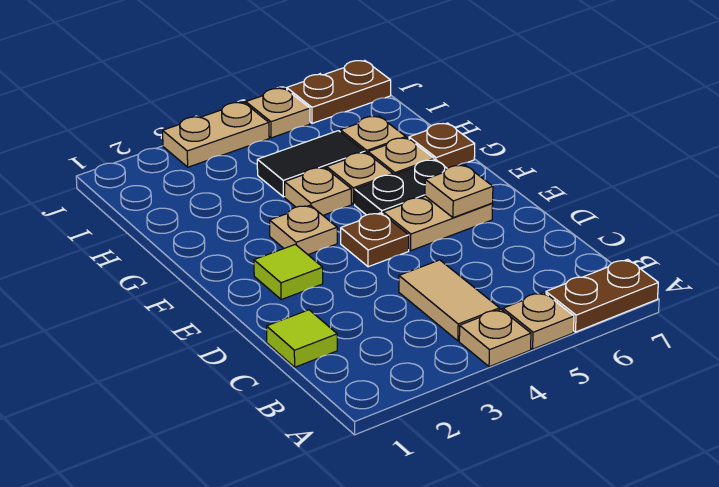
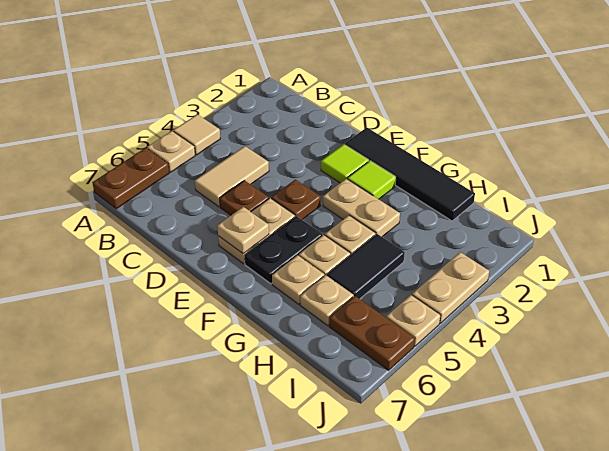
tan 1x1 plate [459,309,531,367] -> tan 1x1 tile [173,114,220,155]
tan 1x2 tile [399,260,500,341] -> tan 1x2 tile turned to [195,146,269,207]
lime 1x1 tile [267,310,337,367] -> lime 1x1 tile moved to [347,161,396,199]
none -> black 1x4 tile [345,128,475,221]
tan 1x1 plate [269,205,337,255] -> tan 1x2 plate [323,179,400,237]
brown 1x1 plate [409,123,475,168] -> brown 1x1 plate moved to [220,181,269,215]
brown 1x2 plate [287,61,391,123] -> brown 1x2 plate turned to [329,296,415,370]

